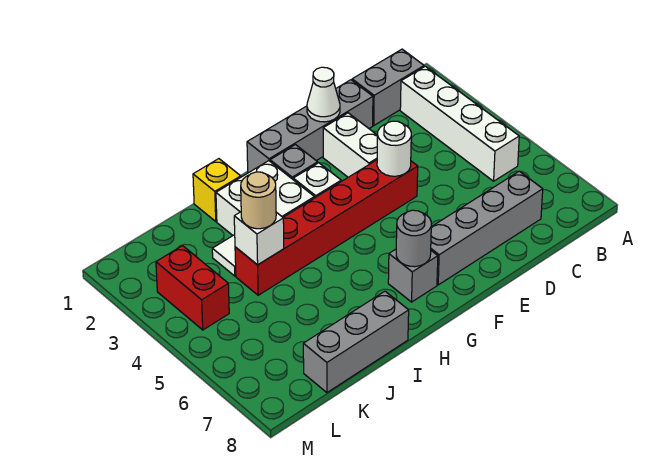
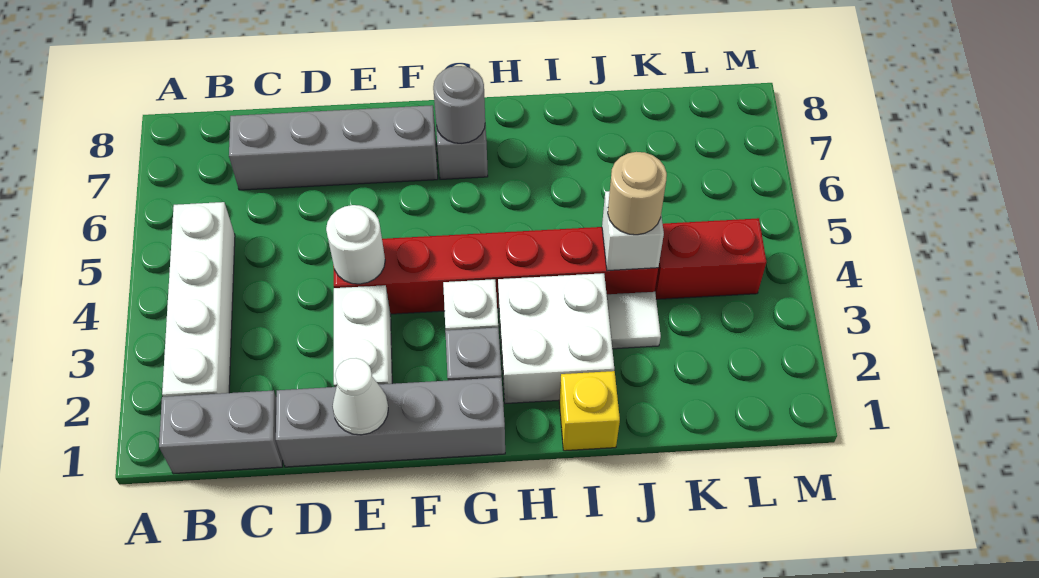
grey 1x3 brick [303,291,409,393] -> none
red 1x2 brick [156,246,229,330] -> red 1x2 brick turned to [655,218,766,299]

